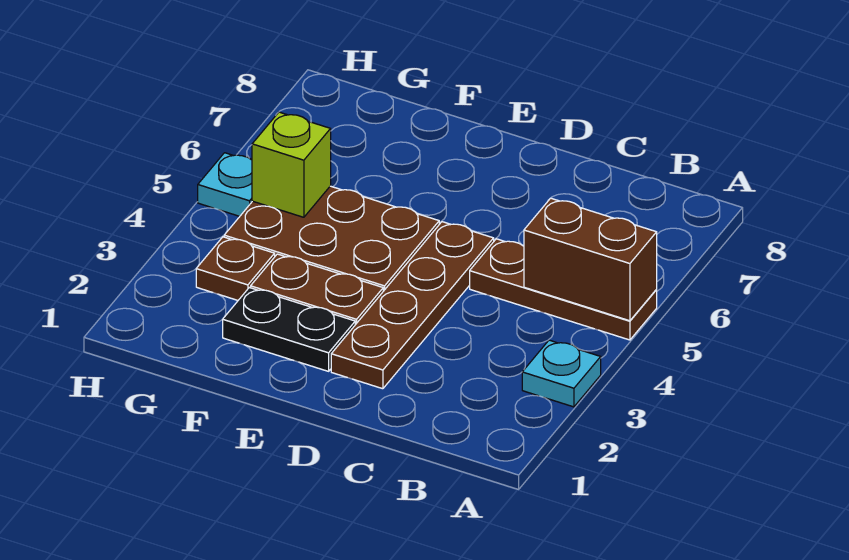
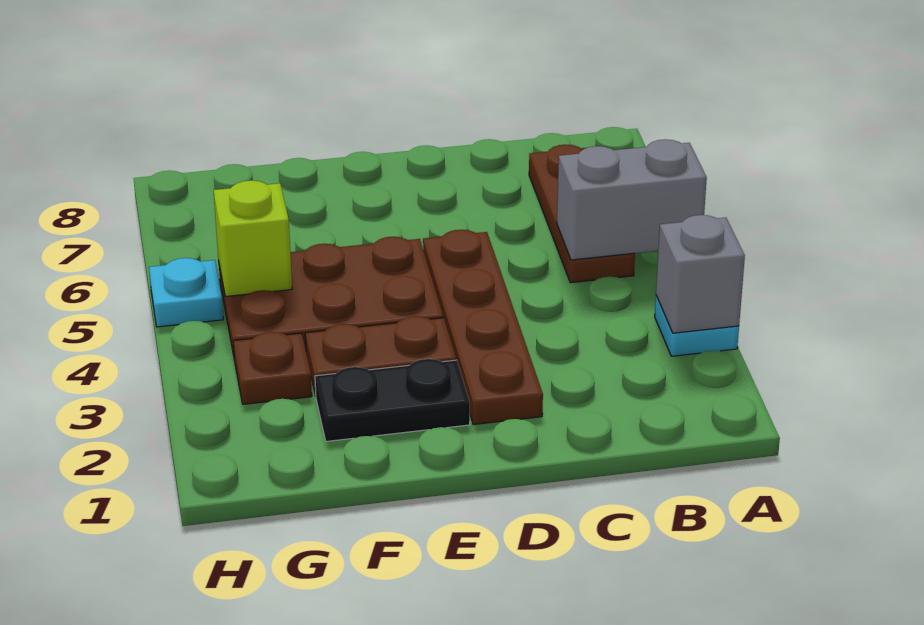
none -> grey 1x1 brick [656,215,745,333]
brown 1x3 plate [470,239,657,340] -> brown 1x3 plate turned to [529,145,635,283]
brown 1x2 brick [524,198,657,321] -> grey 1x2 brick [557,139,707,260]

